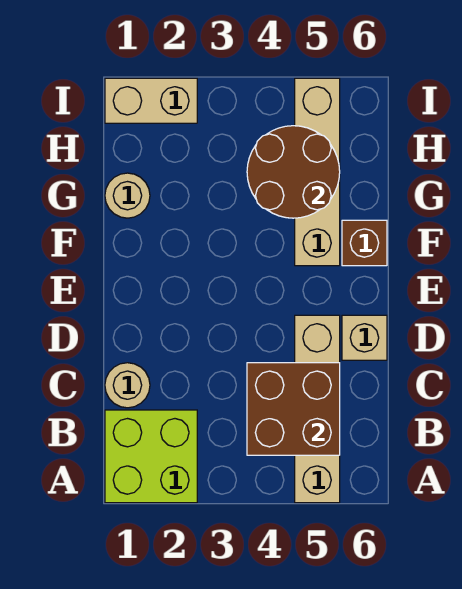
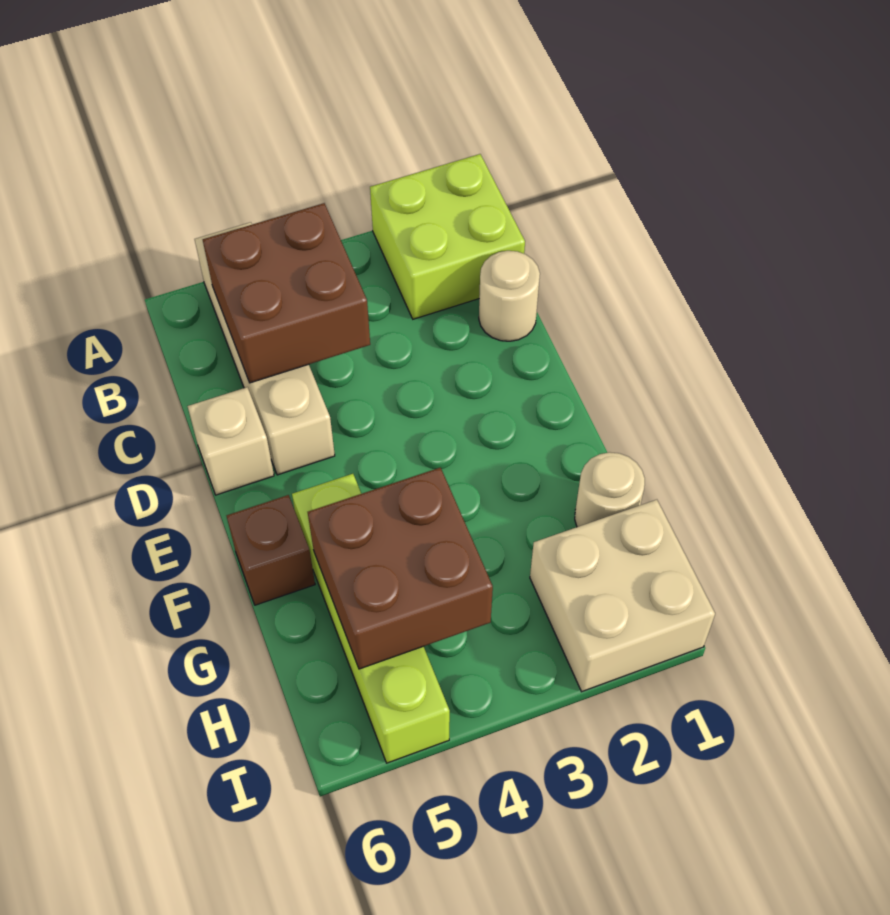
tan 1x4 brick [295,78,340,266] -> lime 1x4 brick [292,474,450,763]
brown 2x2 round brick [247,126,340,218] -> brown 2x2 brick [308,468,493,669]
tan 1x2 brick [105,78,197,123] -> tan 2x2 brick [530,500,715,692]

